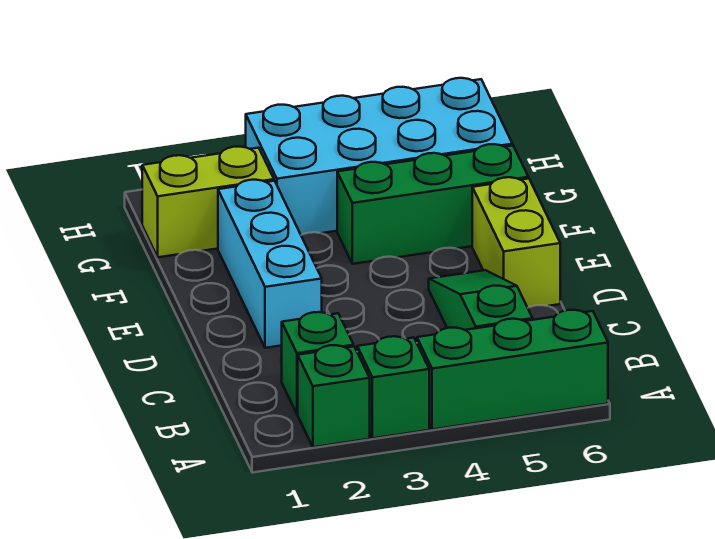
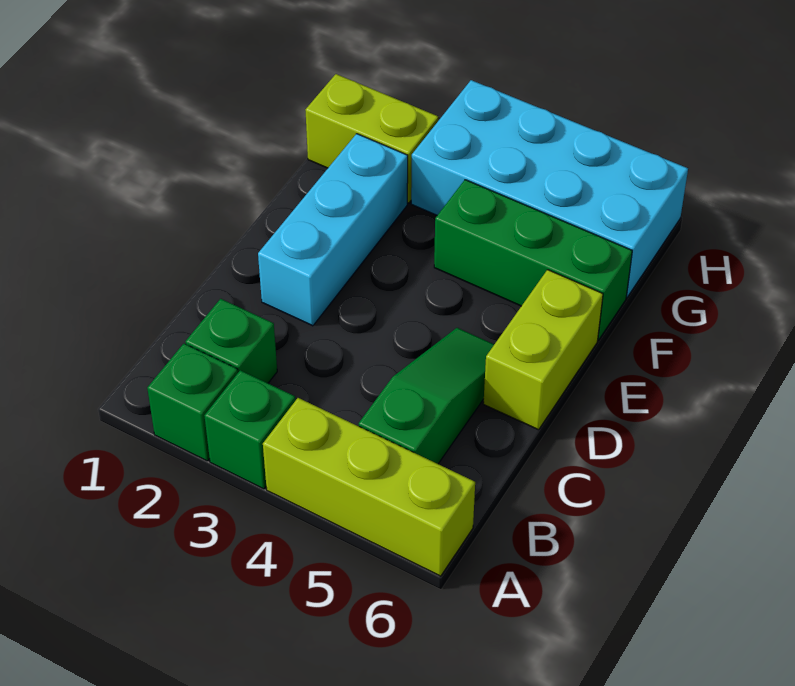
green 1x3 brick [417,310,608,430] -> lime 1x3 brick [263,398,475,576]

